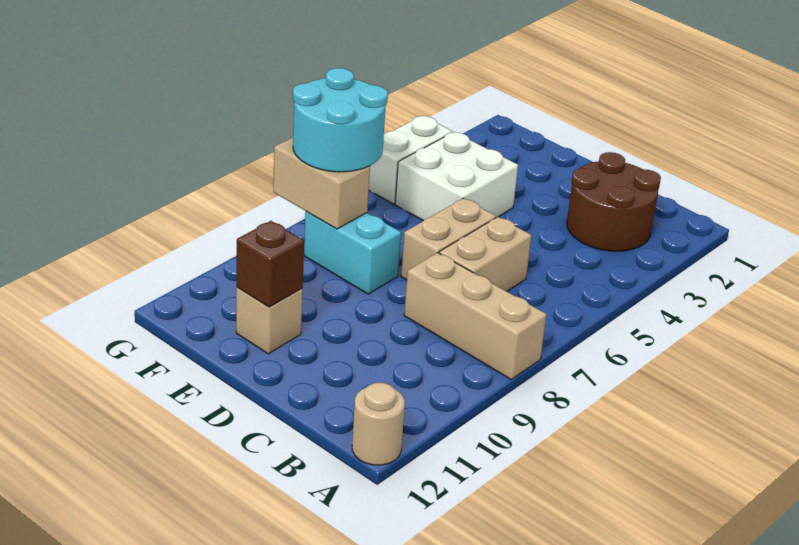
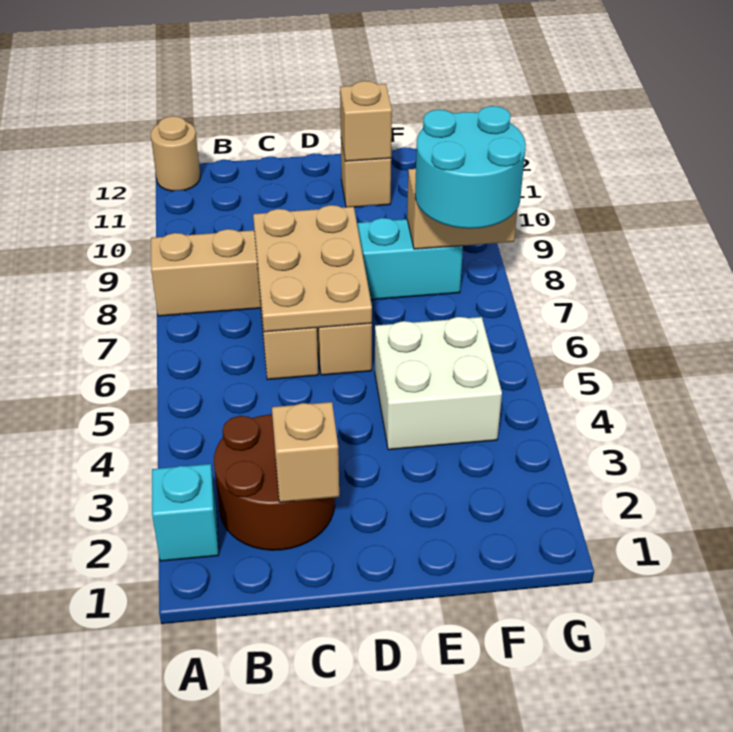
none -> cyan 1x1 brick [152,464,219,561]
none -> tan 1x1 brick [272,402,339,502]
none -> tan 2x3 plate [253,205,372,332]
brown 1x1 brick [237,221,304,307] -> tan 1x1 brick [340,81,392,161]
white 1x2 brick [369,116,452,204] -> none

